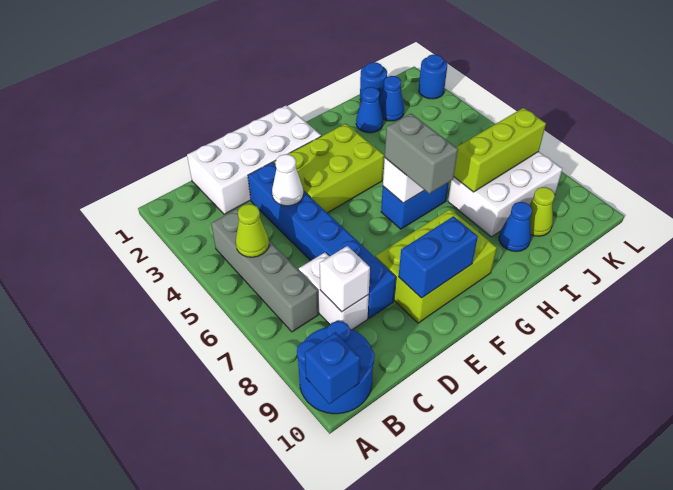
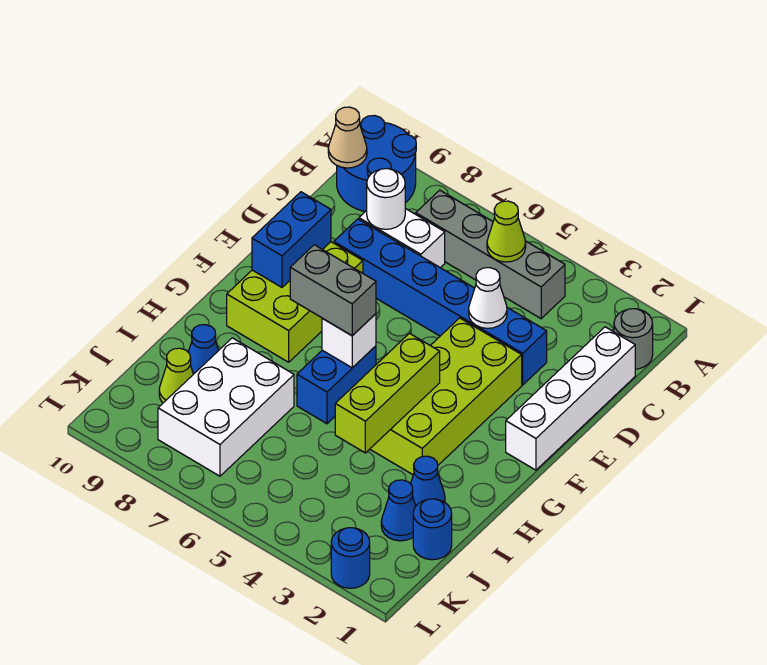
blue 1x1 brick [305,332,360,404] -> none
none -> grey 1x1 round brick [614,309,653,369]
none -> tan 1x1 cone [328,107,367,168]
white 2x4 brick [187,106,321,214] -> white 1x4 brick [506,327,635,470]
white 1x1 brick [320,246,370,312] -> white 1x1 round brick [367,168,405,229]
lime 2x3 brick [274,124,384,213] -> lime 2x4 brick [370,318,522,475]
lime 1x3 brick [454,108,546,192] -> lime 1x3 brick moved to [335,333,440,453]

